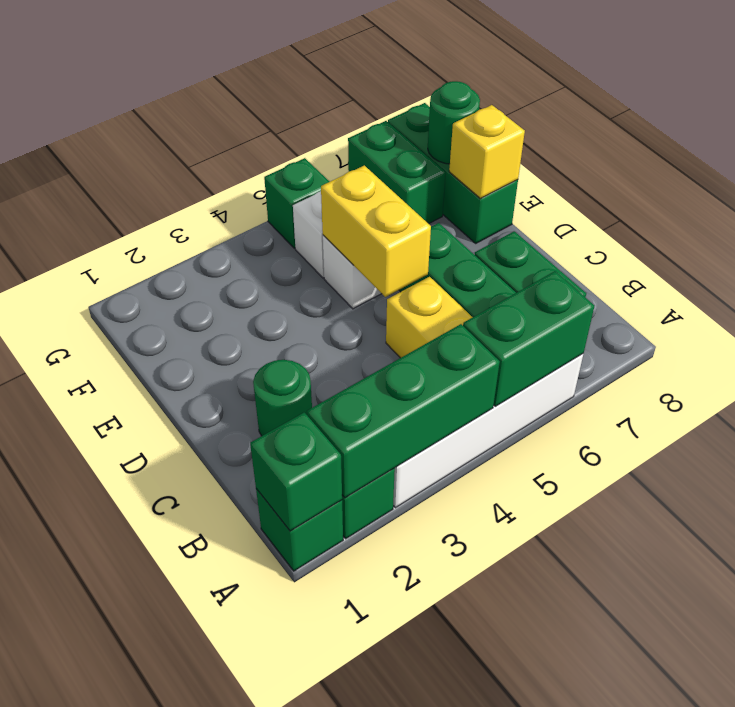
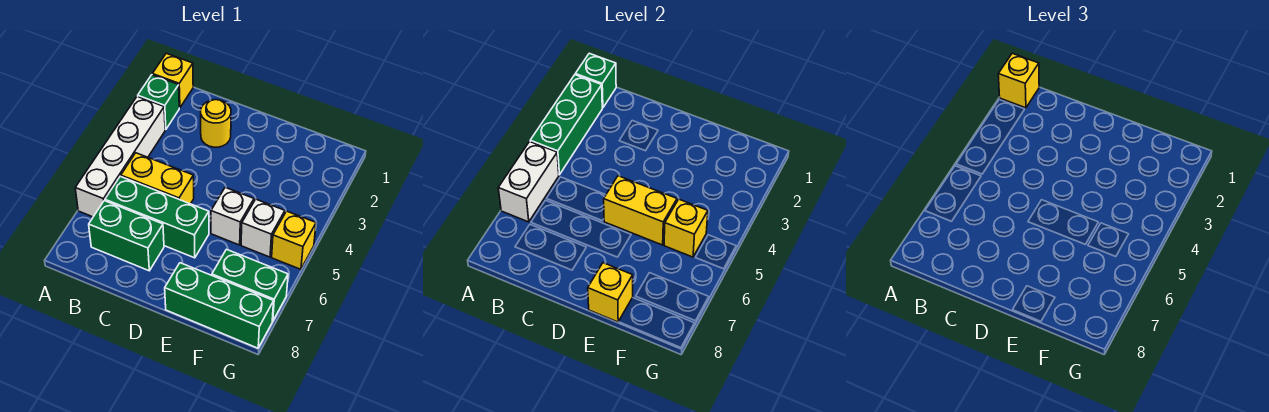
green 1x1 brick [256,489,343,571] -> yellow 1x1 brick [152,53,193,108]
none -> yellow 1x1 brick [998,53,1039,108]
green 1x2 brick [463,271,594,407] -> white 1x2 brick [498,142,559,222]
green 1x1 round brick [253,360,312,436] -> yellow 1x1 round brick [201,100,231,147]
none -> yellow 1x1 brick [664,199,708,257]
green 1x1 round brick [428,81,480,164] -> none
green 1x1 brick [264,158,330,248] -> yellow 1x1 brick [272,211,316,269]

